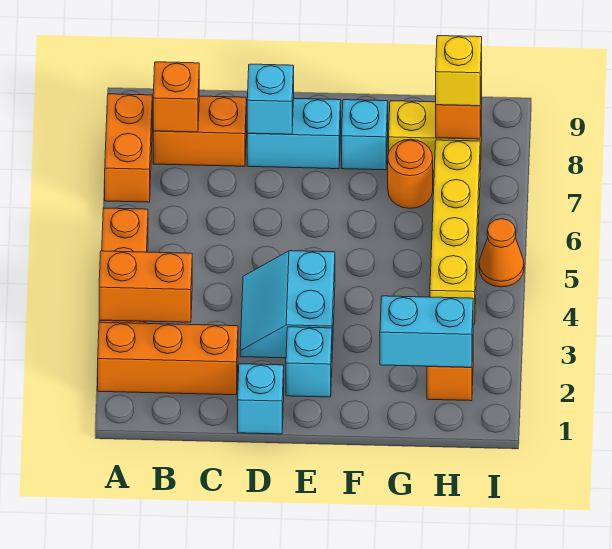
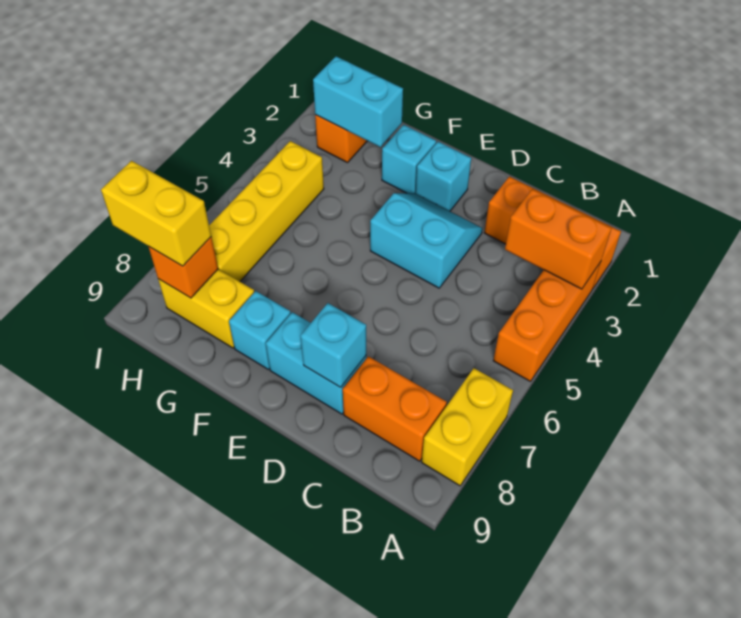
orange 1x2 brick [105,94,152,202] -> yellow 1x2 brick [422,368,513,486]
orange 1x1 brick [153,62,199,132] -> none
cyan 1x1 brick [238,364,284,434] -> cyan 1x1 brick moved to [382,125,436,193]
cyan 2x2 slope [240,251,335,358] -> cyan 2x2 slope turned to [370,193,482,288]
orange 1x1 round brick [388,139,433,208] -> none
yellow 1x1 brick [436,36,482,106] -> yellow 1x2 brick [101,161,211,266]
orange 1x1 cone [479,219,524,287] -> none

